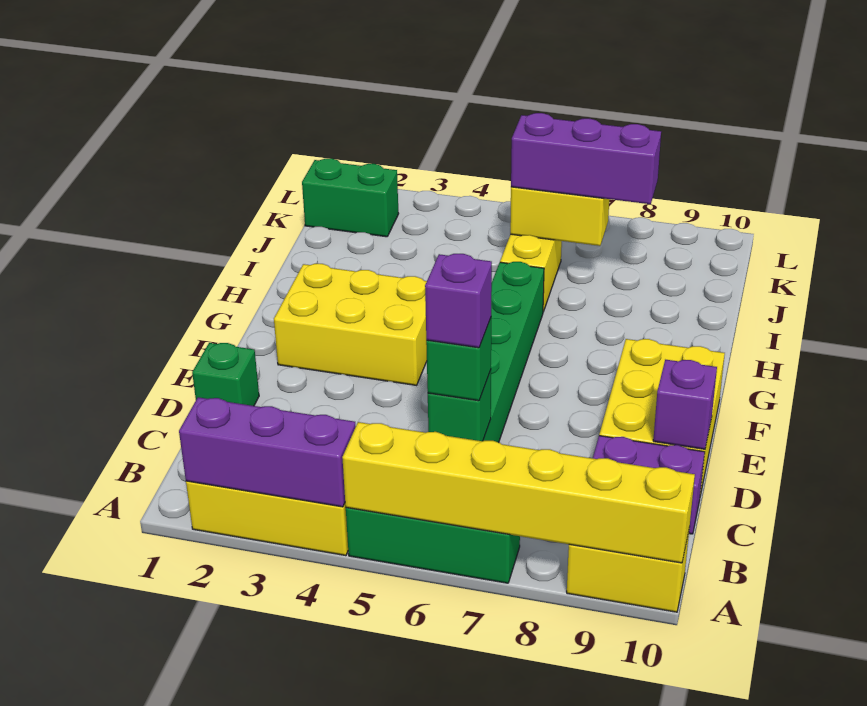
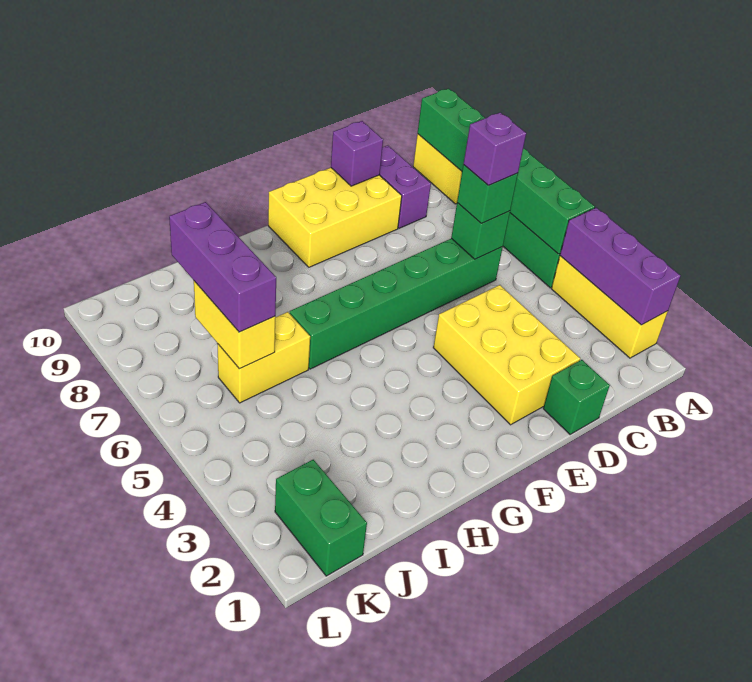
yellow 1x6 brick [342,422,695,563] -> green 1x6 brick [418,89,595,254]
yellow 2x3 brick [274,264,427,385] -> yellow 2x3 brick moved to [433,285,580,425]

